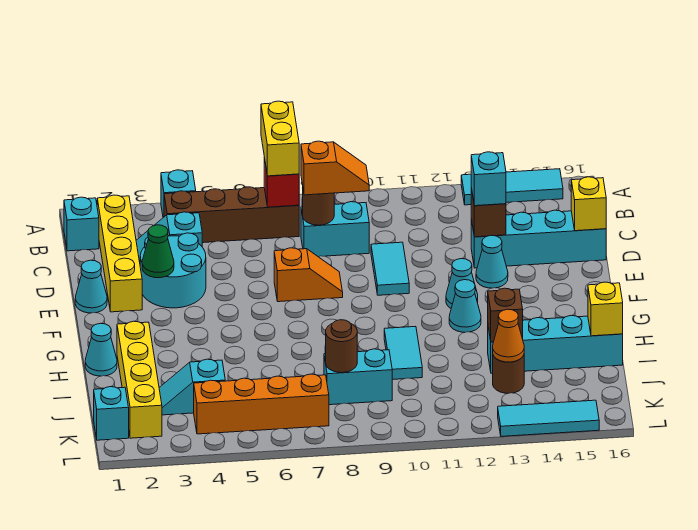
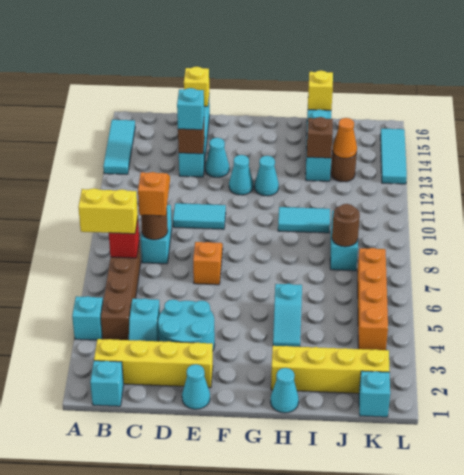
green 1x1 cone [142,225,174,278] -> none
cyan 1x2 slope [159,359,225,415] -> cyan 1x2 slope moved to [273,284,302,347]

